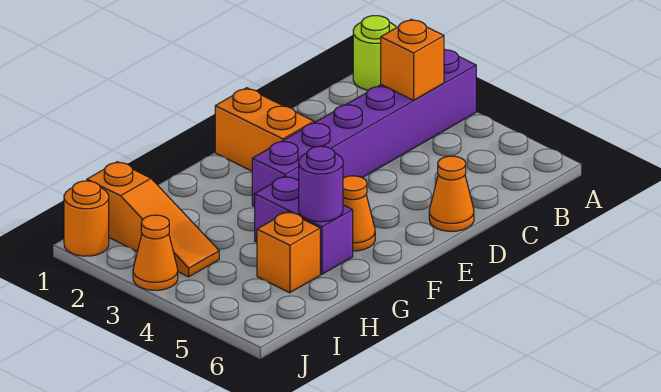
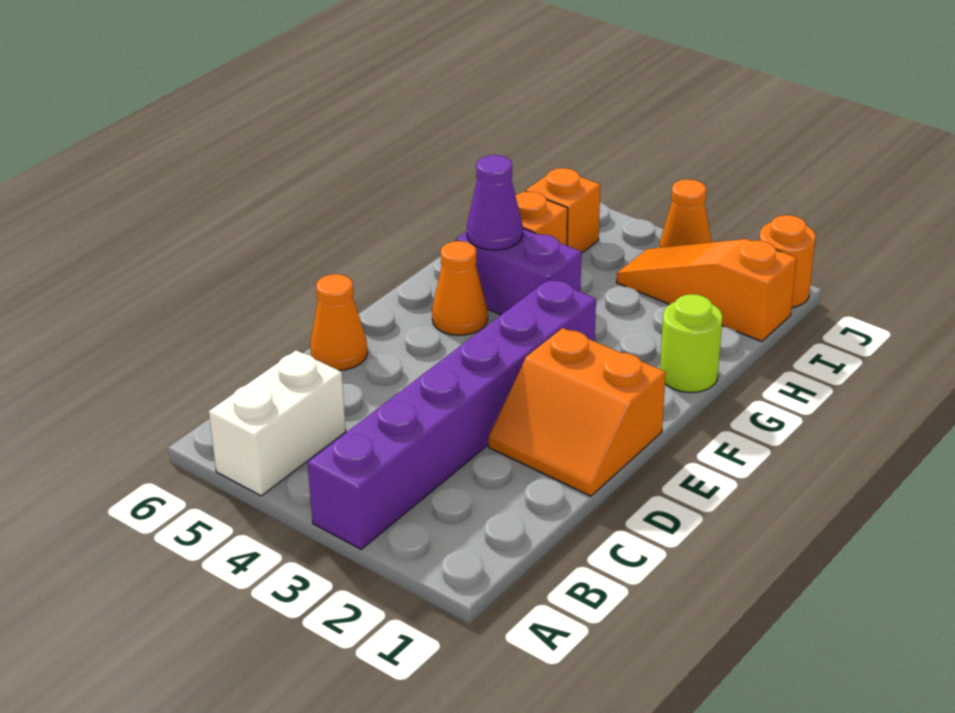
lime 1x1 round brick [353,16,396,90] -> lime 1x1 round brick moved to [660,294,722,393]
none -> white 1x2 brick [209,350,346,496]
orange 1x1 brick [381,19,444,100] -> orange 1x1 brick moved to [526,168,600,253]
purple 1x1 round brick [299,146,343,222] -> purple 1x1 cone [467,155,523,250]

